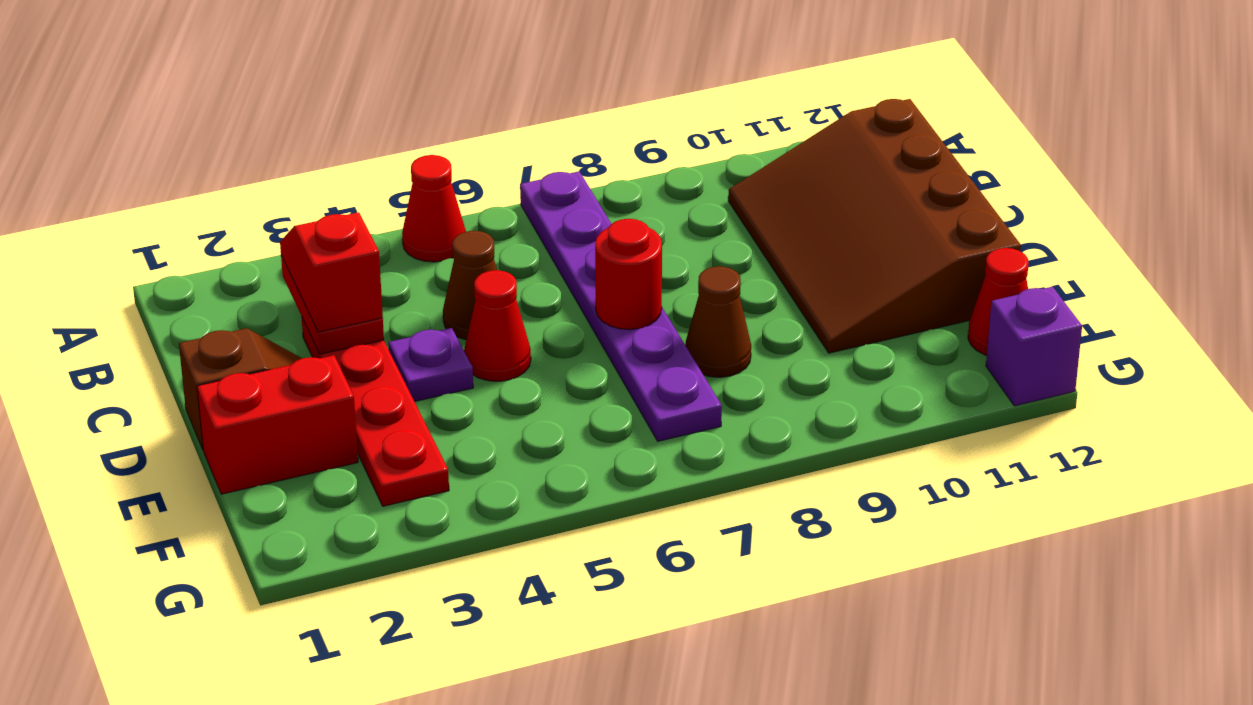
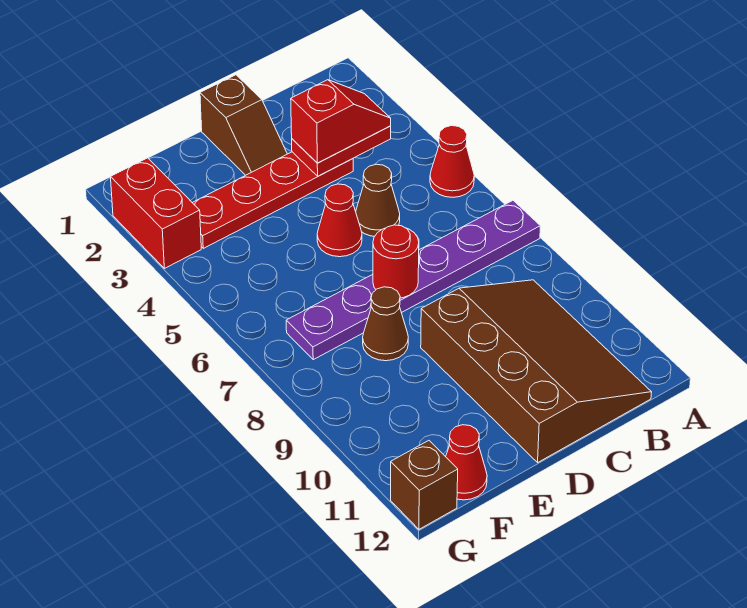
brown 3x4 slope [728,99,1021,353] -> brown 3x4 slope turned to [421,280,652,462]
purple 1x1 plate [388,328,473,402] -> none
red 1x2 brick [197,355,358,494] -> red 1x2 brick moved to [111,158,201,268]
purple 1x1 brick [986,287,1082,406] -> brown 1x1 brick [391,441,458,529]

